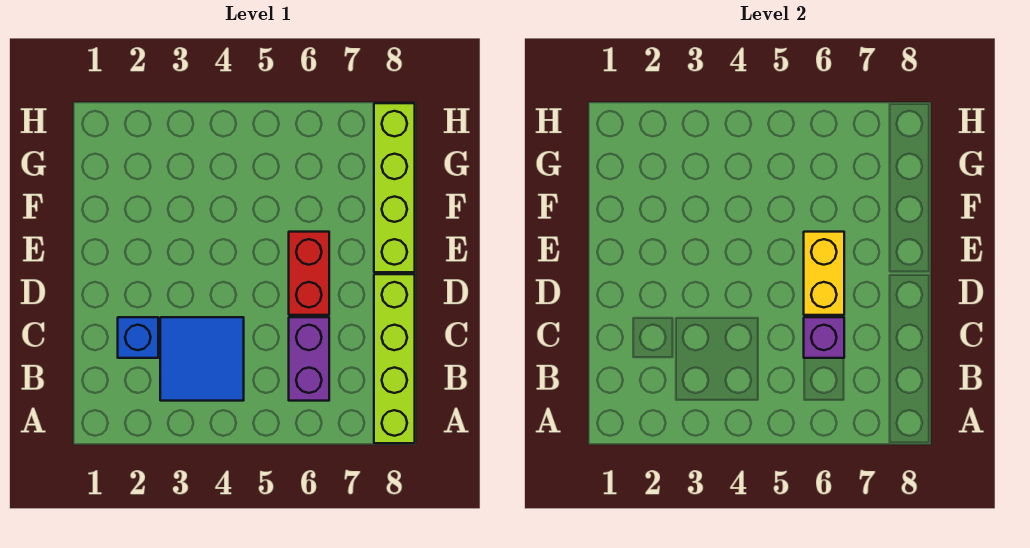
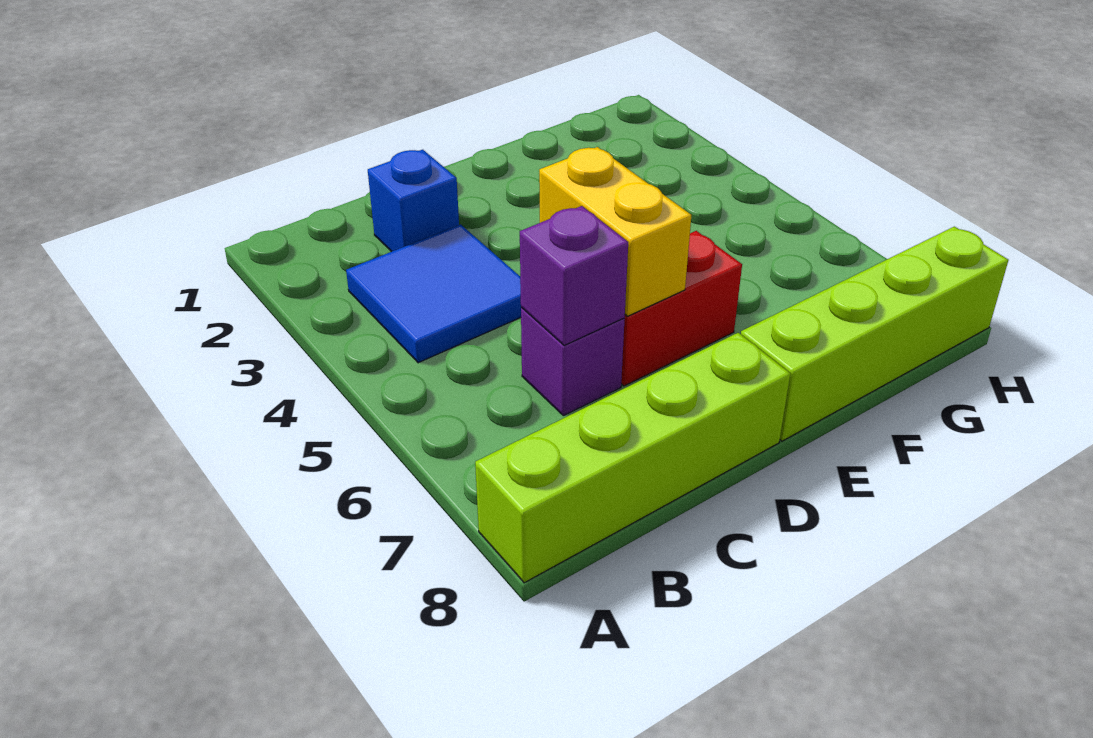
purple 1x2 brick [289,317,329,401] -> purple 1x1 brick [521,307,625,416]
yellow 1x2 brick [804,232,844,315] -> yellow 1x2 brick turned to [539,147,692,316]

